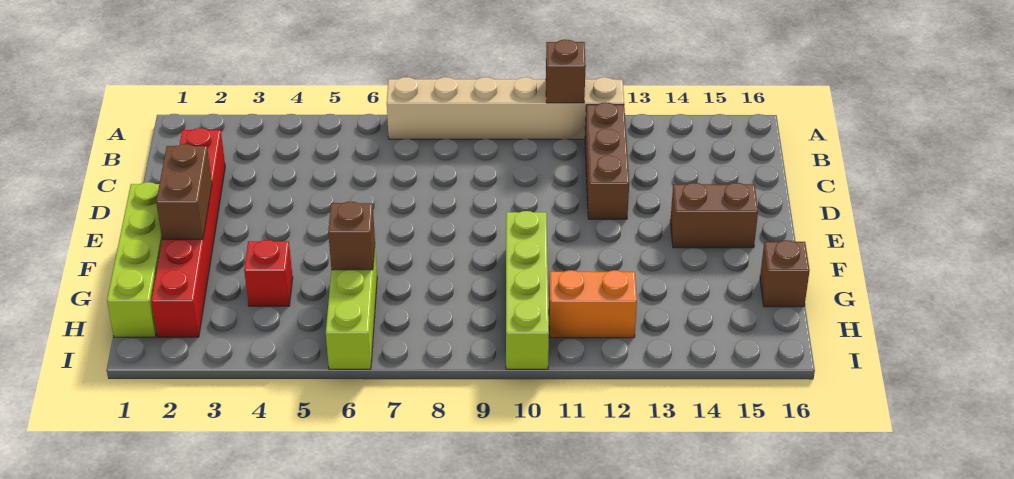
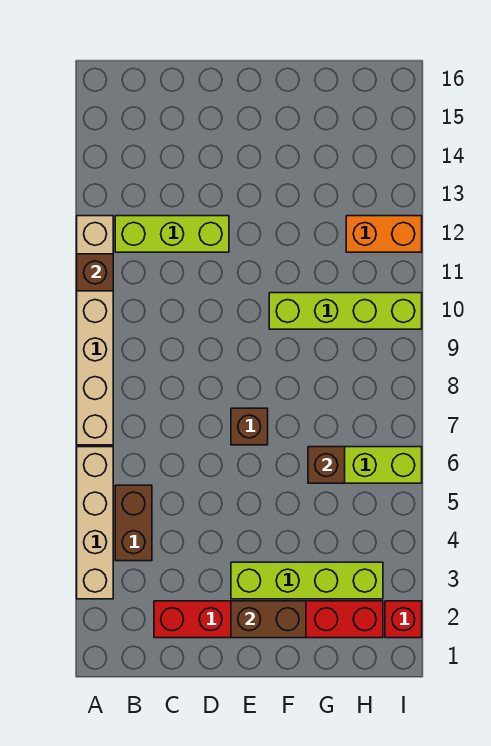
none -> tan 1x4 brick [77,447,113,599]
brown 1x3 brick [585,103,629,219] -> lime 1x3 brick [115,216,229,252]
lime 1x4 brick [107,182,162,337] -> lime 1x4 brick moved to [231,562,383,599]
brown 1x2 brick [670,183,758,248] -> brown 1x2 brick moved to [115,485,152,561]
red 1x1 brick [244,240,293,306] -> red 1x1 brick moved to [385,601,422,638]
brown 1x1 brick [760,240,810,307] -> brown 1x1 brick moved to [231,408,268,445]
orange 1x2 brick [549,270,637,338] -> orange 1x2 brick turned to [346,216,422,252]

